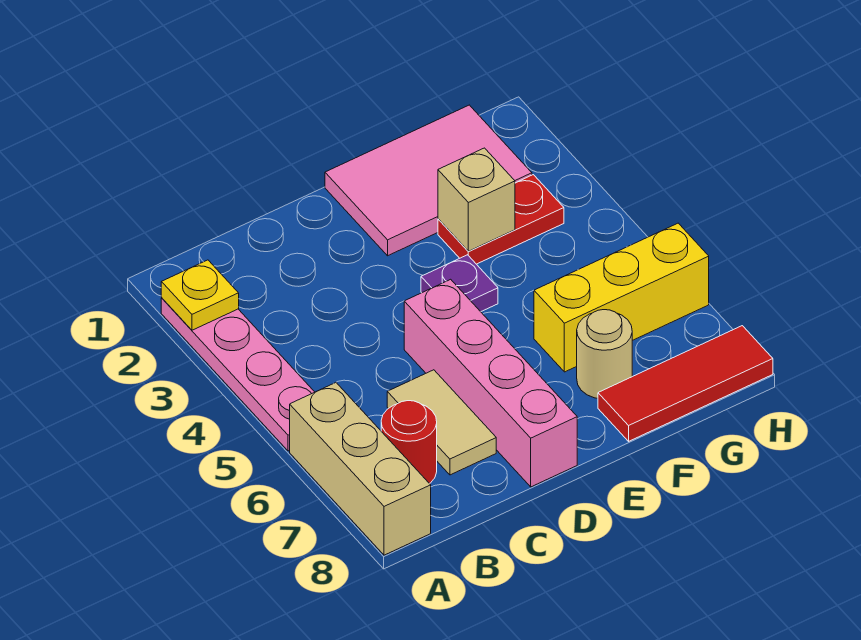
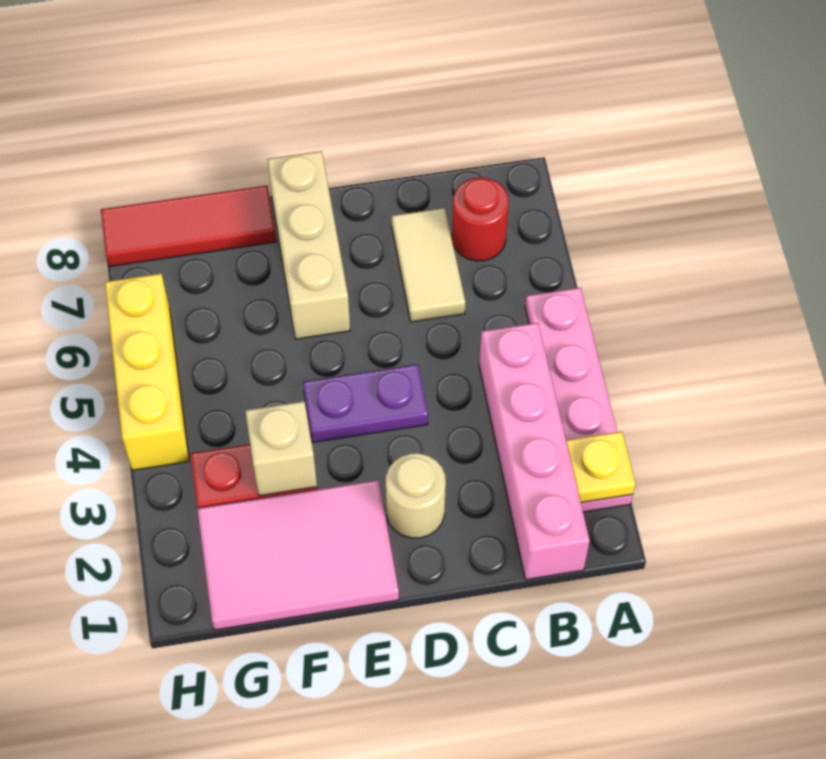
tan 1x3 brick [290,383,431,555] -> tan 1x3 brick moved to [267,151,350,339]
pink 1x4 brick [404,279,577,487] -> pink 1x4 brick moved to [479,323,590,580]
purple 1x1 plate [421,255,498,312] -> purple 1x2 plate [303,364,428,442]
yellow 1x3 brick [534,223,709,372] -> yellow 1x3 brick turned to [105,274,189,470]
tan 1x1 round brick [577,310,632,398] -> tan 1x1 round brick moved to [386,453,446,538]

